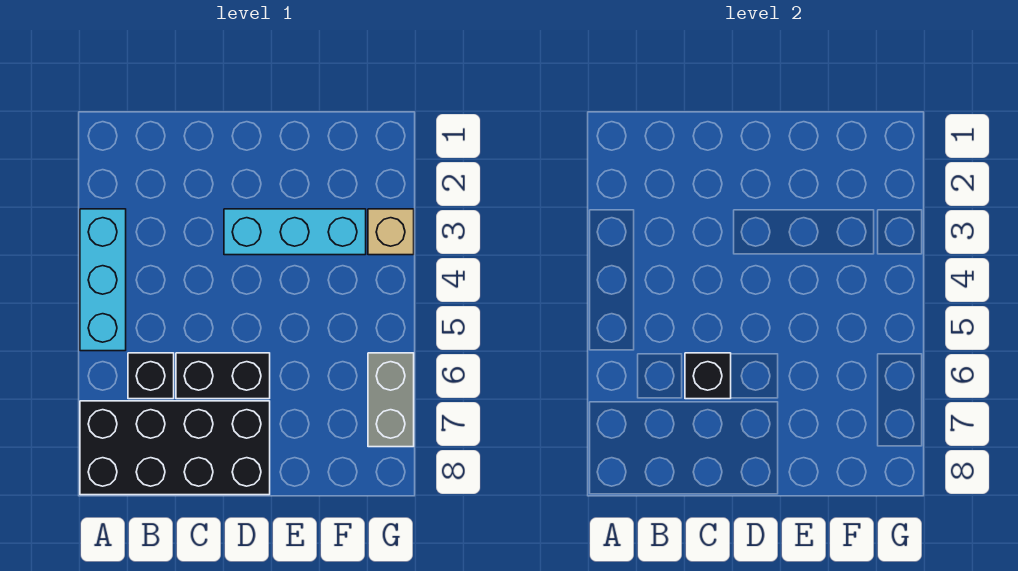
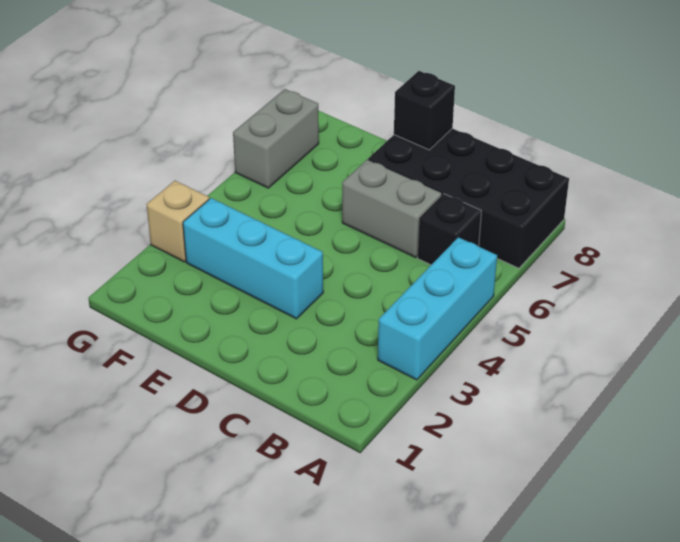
black 1x2 brick [176,353,270,399] -> grey 1x2 brick [342,159,442,258]
black 1x1 brick [685,353,731,399] -> black 1x1 brick moved to [394,71,455,150]

